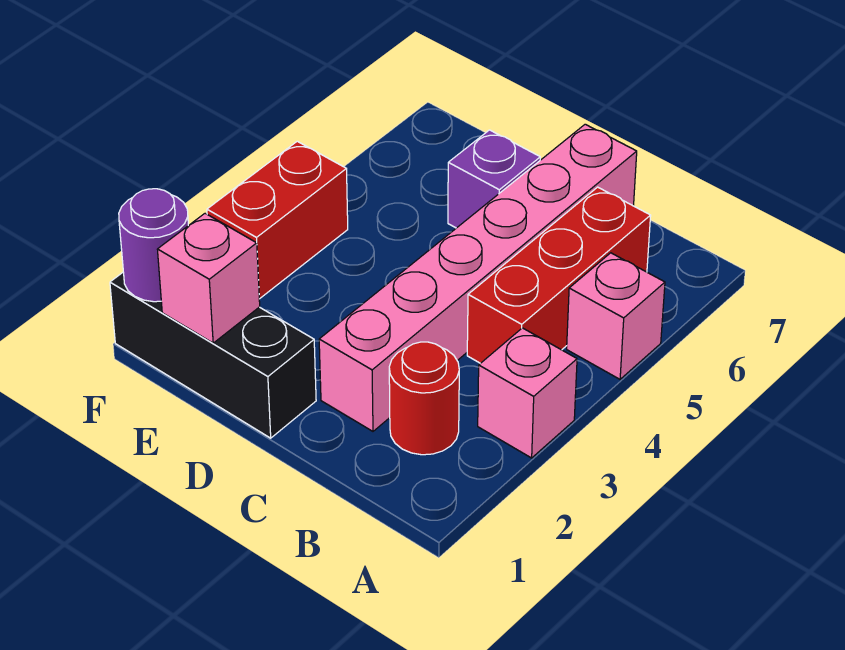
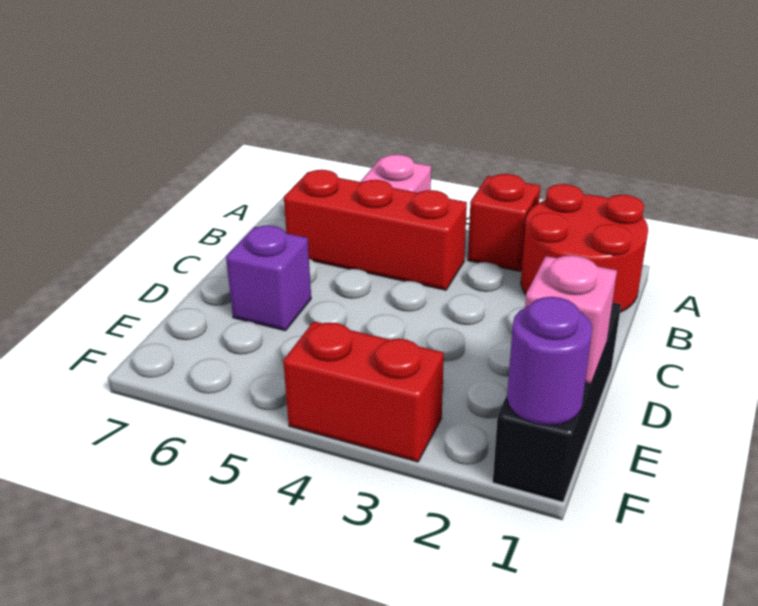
pink 1x1 brick [478,328,577,458] -> red 1x1 brick [468,174,540,271]
red 1x1 round brick [389,342,459,455] -> red 2x2 round brick [521,184,648,312]
pink 1x6 brick [319,124,637,431] -> none

